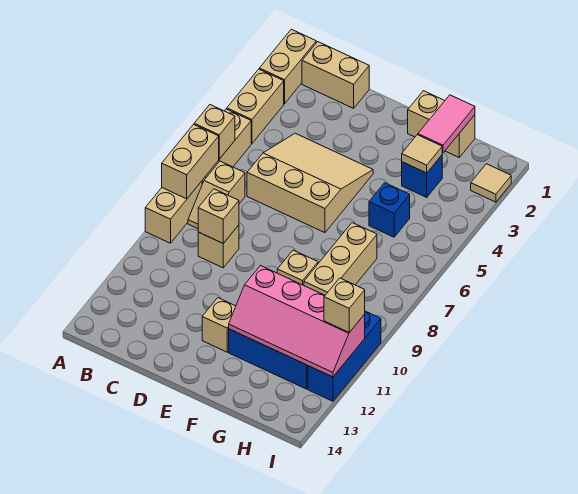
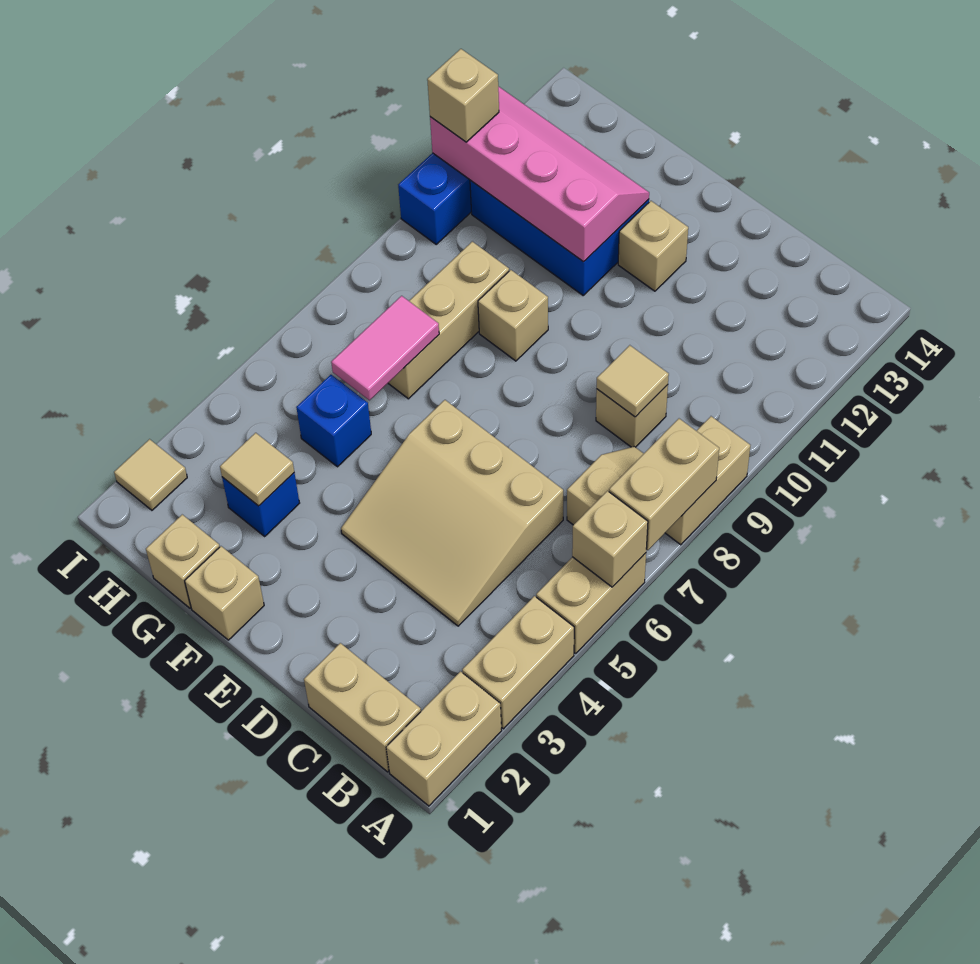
tan 1x1 brick [198,189,239,243] -> tan 1x1 tile [597,345,669,417]
pink 1x2 tile [418,95,475,153] -> pink 1x2 tile moved to [331,296,439,400]

